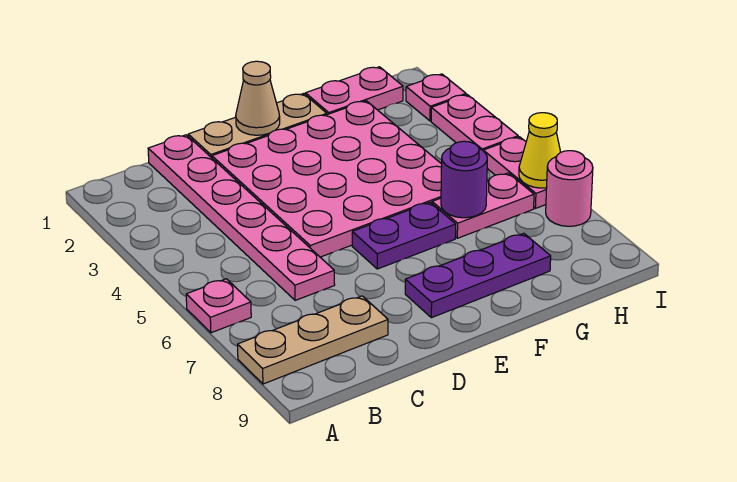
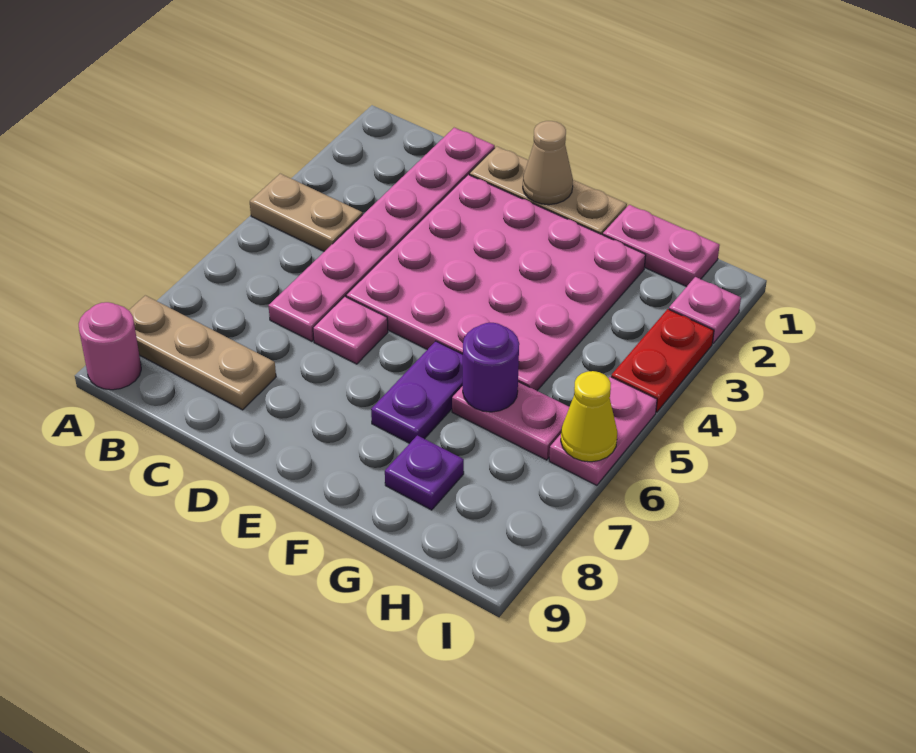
none -> tan 1x2 plate [250,174,363,252]
pink 1x1 plate [186,279,251,333] -> pink 1x1 plate moved to [313,296,388,364]
purple 1x2 plate [352,202,456,269] -> purple 1x2 plate turned to [371,341,463,443]
purple 1x3 plate [405,233,551,318] -> purple 1x1 plate [385,435,464,510]
pink 1x2 plate [431,95,518,150] -> red 1x2 plate [611,309,714,412]
pink 1x1 round brick [546,151,593,226] -> pink 1x1 round brick moved to [79,302,141,390]

